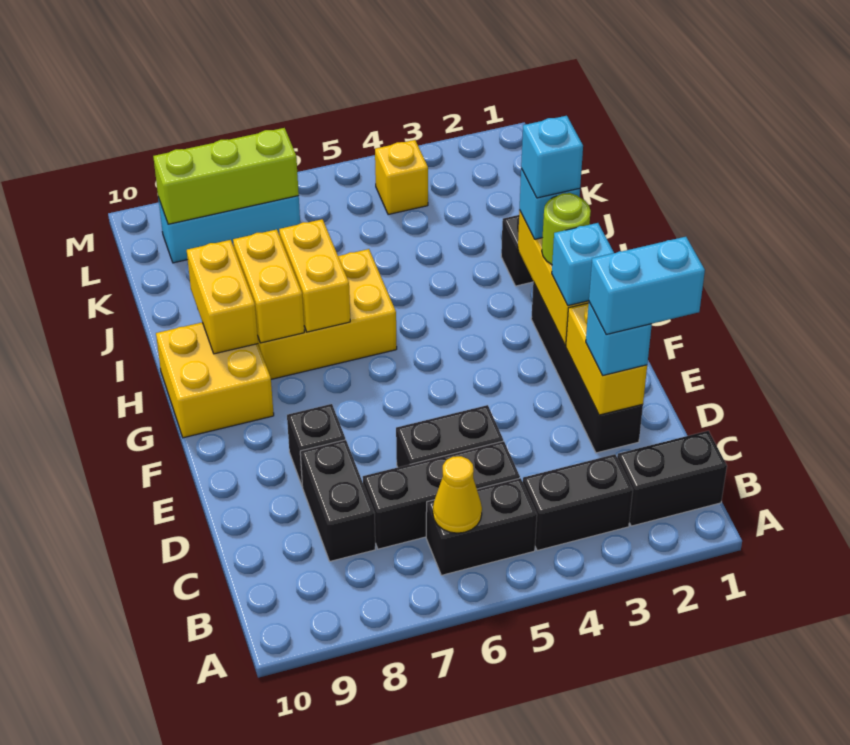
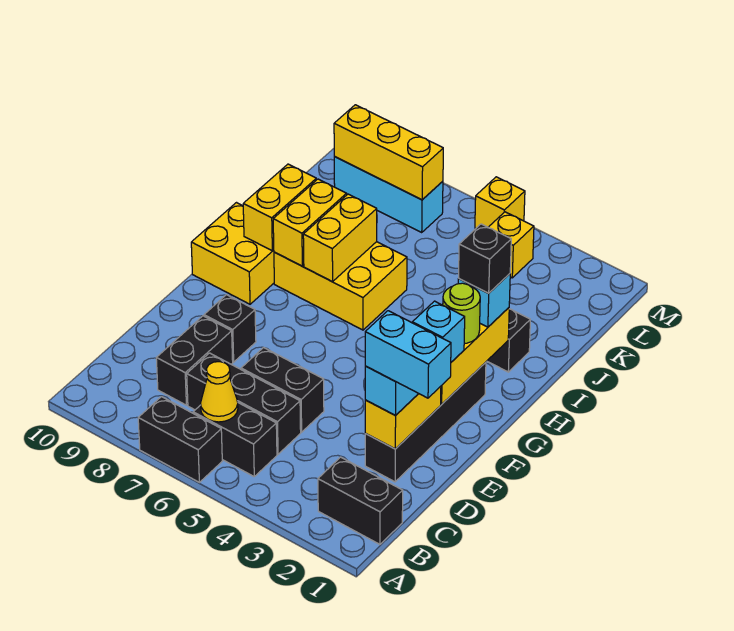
black 1x2 brick [523,454,633,551] -> black 1x2 brick moved to [138,397,222,482]
cyan 1x1 brick [521,116,583,198] -> black 1x1 brick [459,224,511,293]
lime 1x3 brick [153,128,299,224] -> yellow 1x3 brick [334,105,443,200]
none -> yellow 1x1 brick [475,177,525,229]

